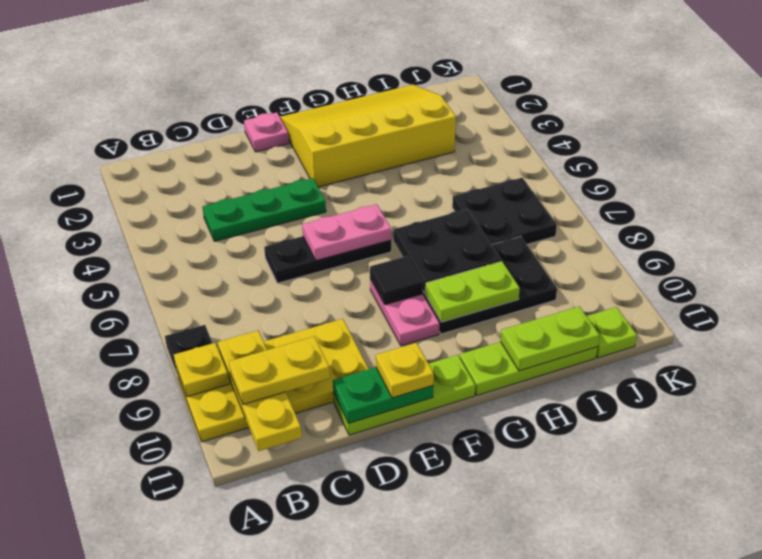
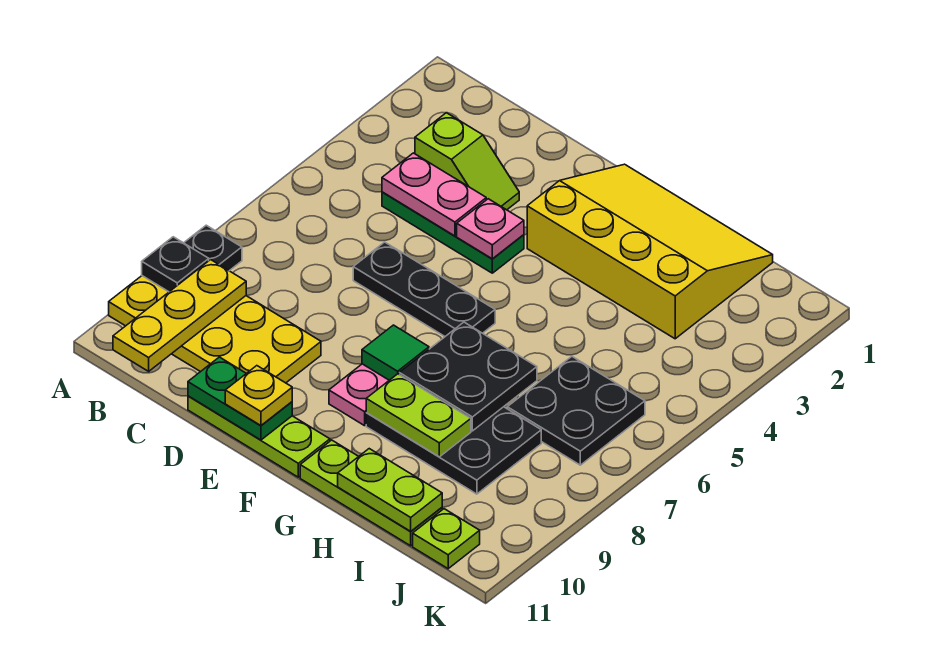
yellow 1x1 plate [174,343,229,397] -> black 1x1 plate [142,237,209,292]
yellow 1x2 plate [229,337,330,404] -> none
none -> lime 1x2 slope [415,113,519,210]
pink 1x1 plate [244,112,289,152] -> pink 1x1 plate moved to [457,199,524,259]
pink 1x2 plate [302,204,391,260] -> pink 1x2 plate moved to [382,153,486,236]
black 1x1 tile [370,256,423,305] -> green 1x1 tile [362,325,429,380]

